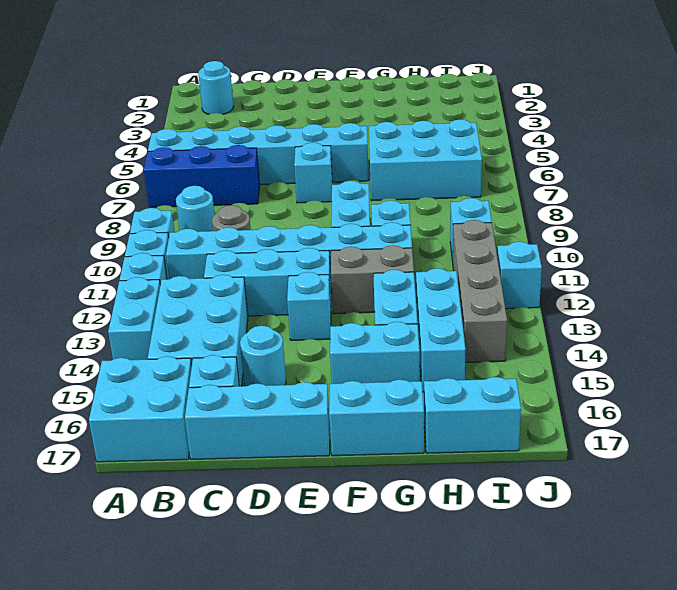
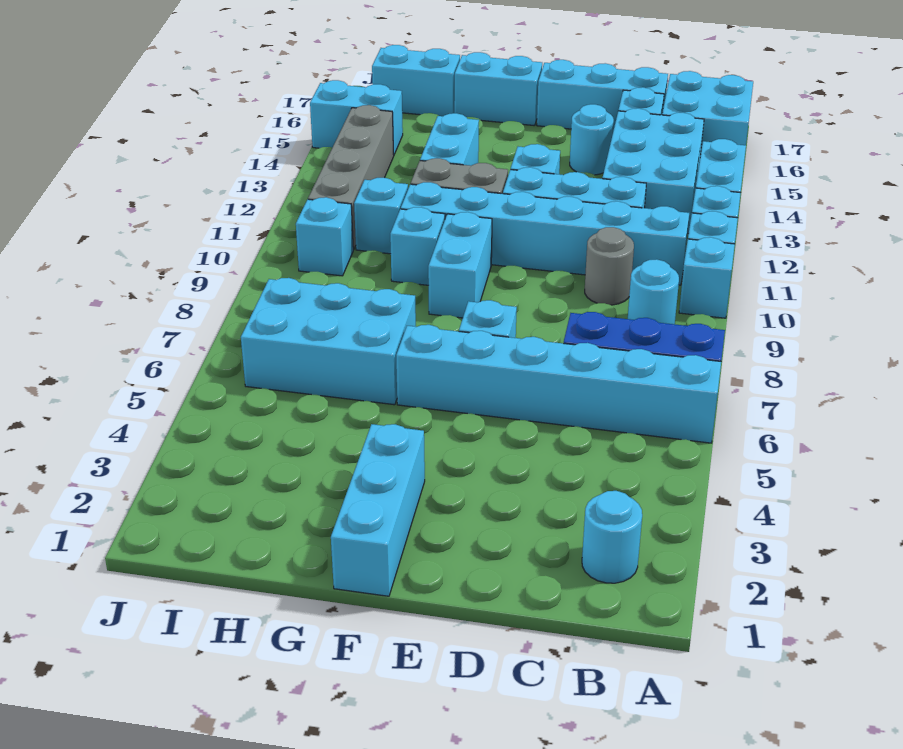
cyan 1x2 brick [330,322,420,384] -> cyan 1x2 brick moved to [310,80,403,155]
cyan 1x3 brick [416,268,466,392] -> cyan 1x3 brick moved to [331,424,425,596]
cyan 1x1 brick [497,242,542,309] -> cyan 1x1 brick moved to [354,178,408,254]

